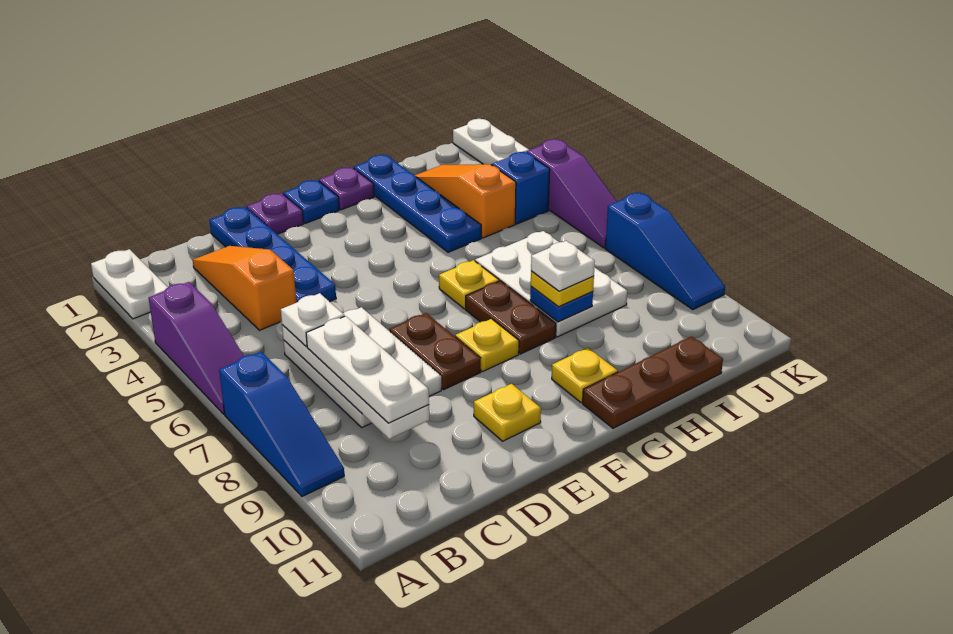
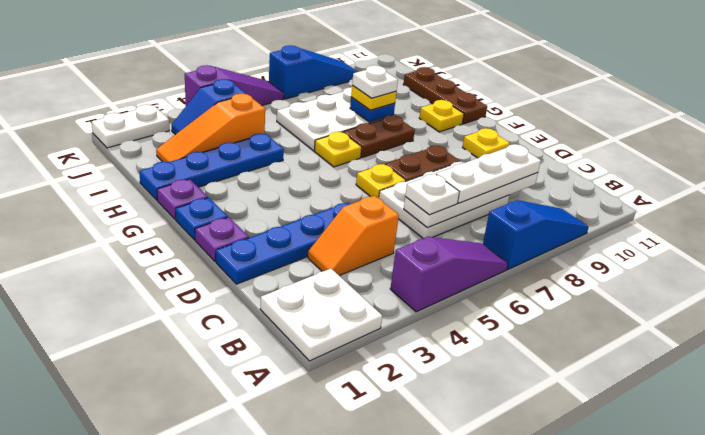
white 1x2 plate [91,249,168,319] -> white 2x2 plate [260,269,382,361]
orange 1x3 slope [193,246,296,330] -> orange 1x2 slope [308,196,399,276]
yellow 1x1 plate [455,319,519,372] -> yellow 1x1 plate moved to [356,164,406,198]

